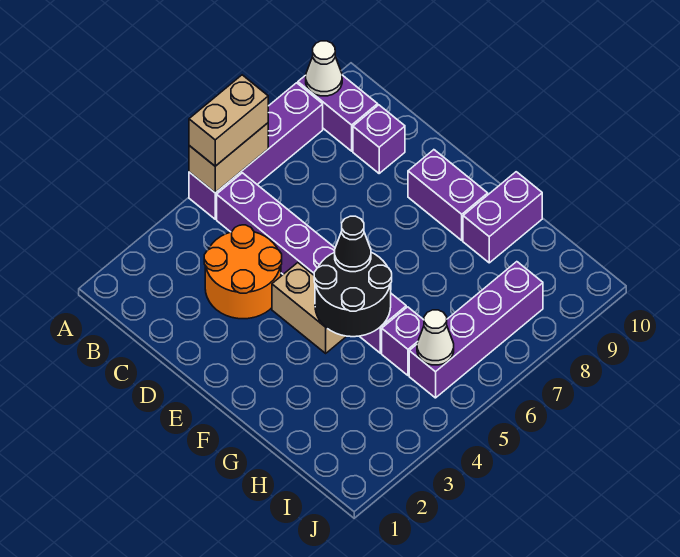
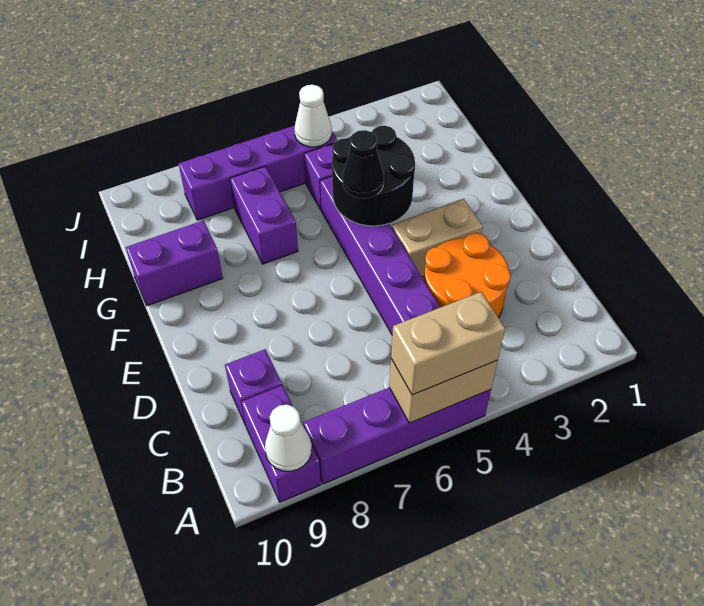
tan 1x2 brick [272,263,346,353] -> tan 1x2 brick turned to [392,199,483,277]
purple 1x2 brick [408,150,488,240] -> purple 1x2 brick moved to [230,166,298,264]

